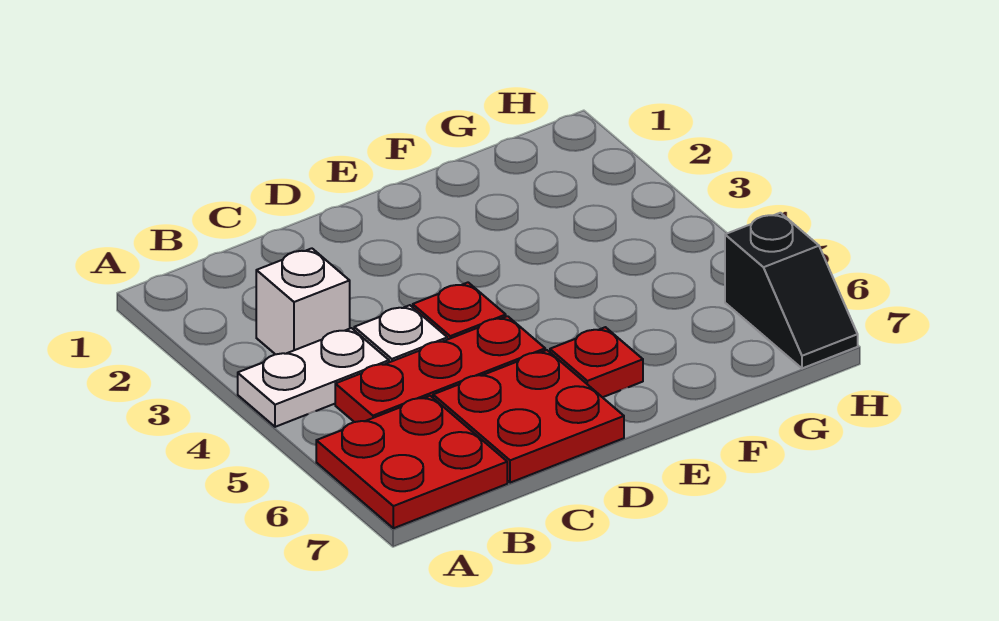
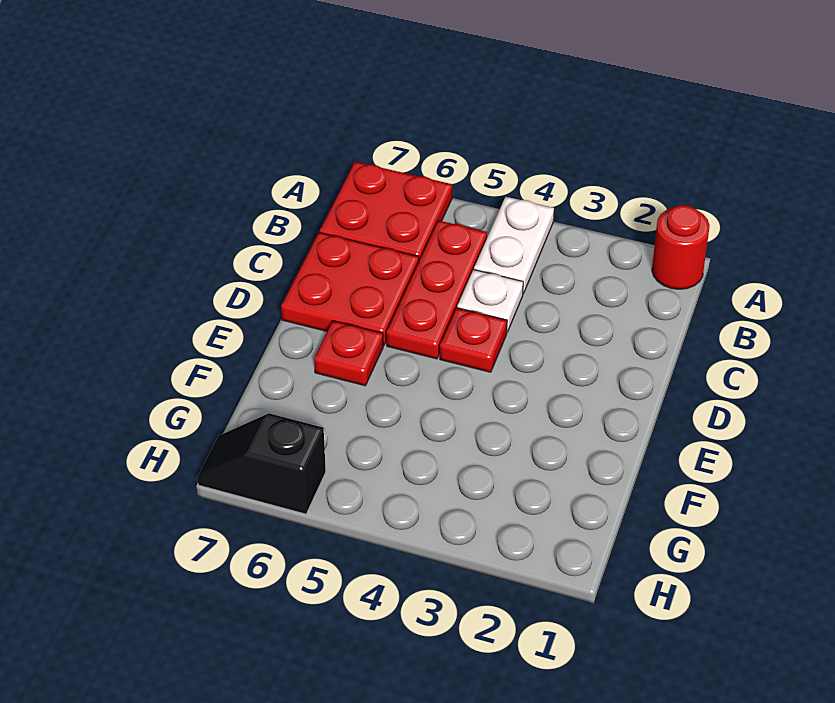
none -> red 1x1 round brick [652,205,710,289]
white 1x1 brick [256,248,350,354] -> none

